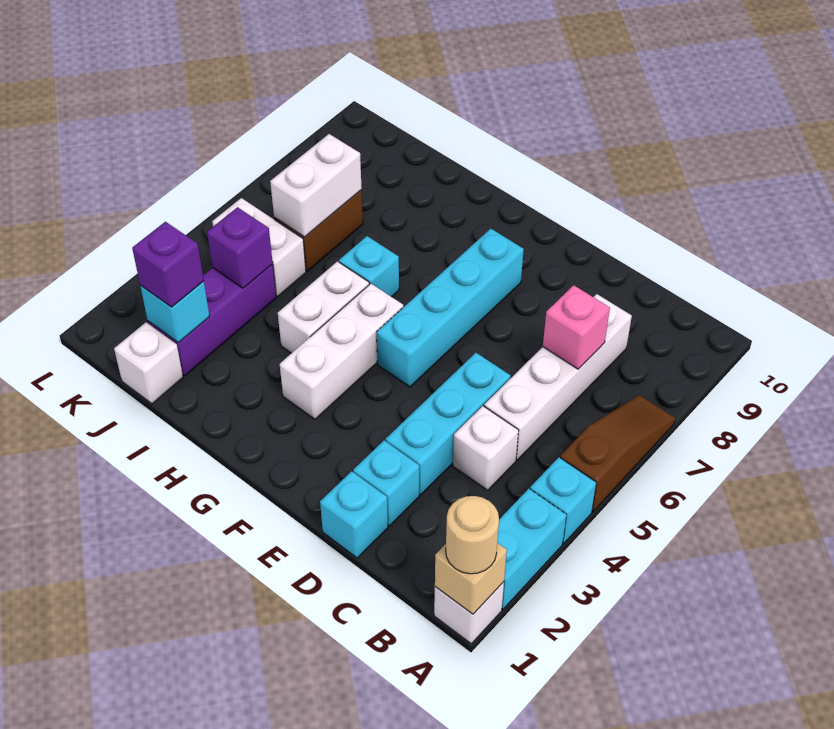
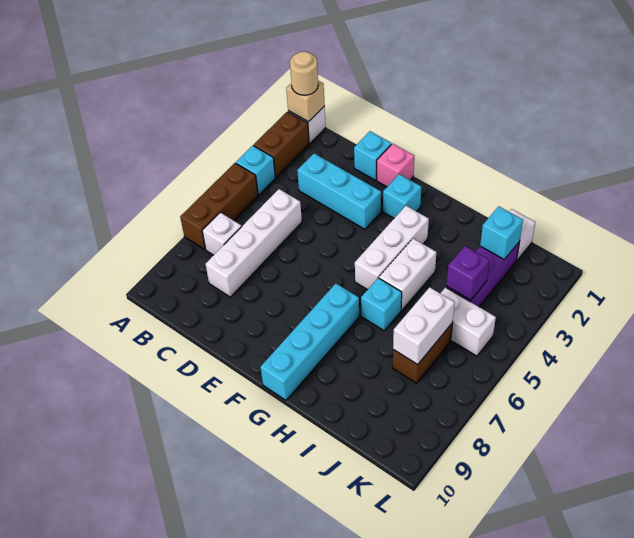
cyan 1x2 brick [497,489,567,609] -> brown 1x2 brick [254,112,309,177]
brown 1x3 slope [560,395,675,512] -> brown 1x3 brick [180,163,258,249]
white 1x1 brick [453,406,519,490] -> white 1x1 brick moved to [202,213,242,255]
pink 1x1 brick [543,285,610,369] -> pink 1x1 brick moved to [377,144,414,187]
cyan 1x1 brick [353,440,419,526] -> cyan 1x1 brick moved to [383,174,421,218]
cyan 1x3 brick [386,353,511,495] -> cyan 1x3 brick turned to [297,153,381,229]
cyan 1x4 brick [377,229,524,387] -> cyan 1x4 brick moved to [260,284,359,400]
purple 1x1 brick [132,222,204,307] -> none

